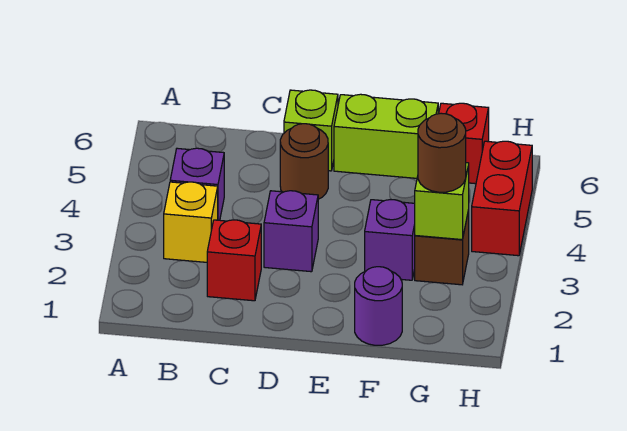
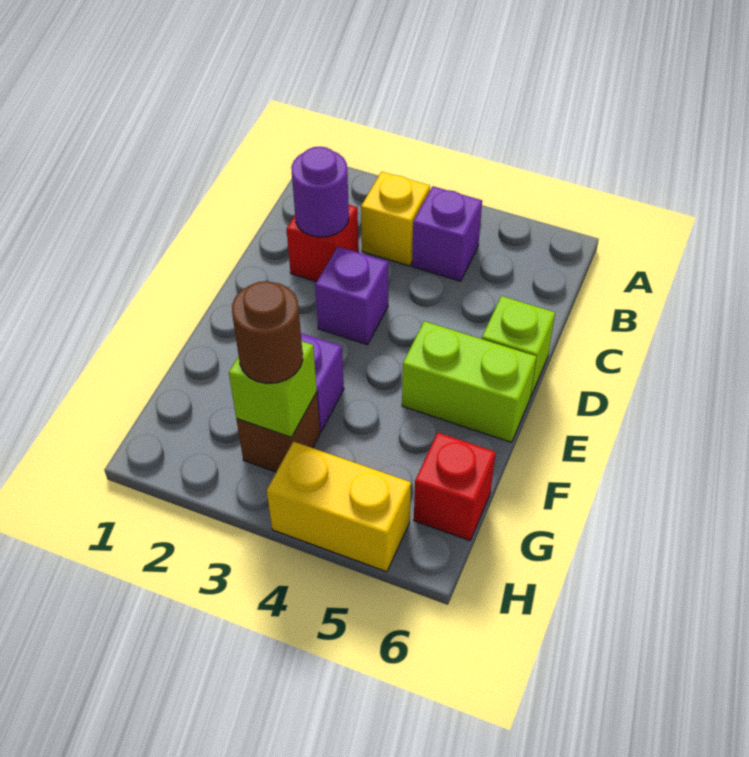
brown 1x1 round brick [280,124,328,199] -> none
lime 1x2 brick [334,94,439,178] -> lime 1x2 brick turned to [402,321,536,442]
purple 1x1 round brick [355,267,402,345] -> purple 1x1 round brick moved to [291,147,349,237]
red 1x2 brick [472,141,532,256] -> yellow 1x2 brick [267,441,411,572]

